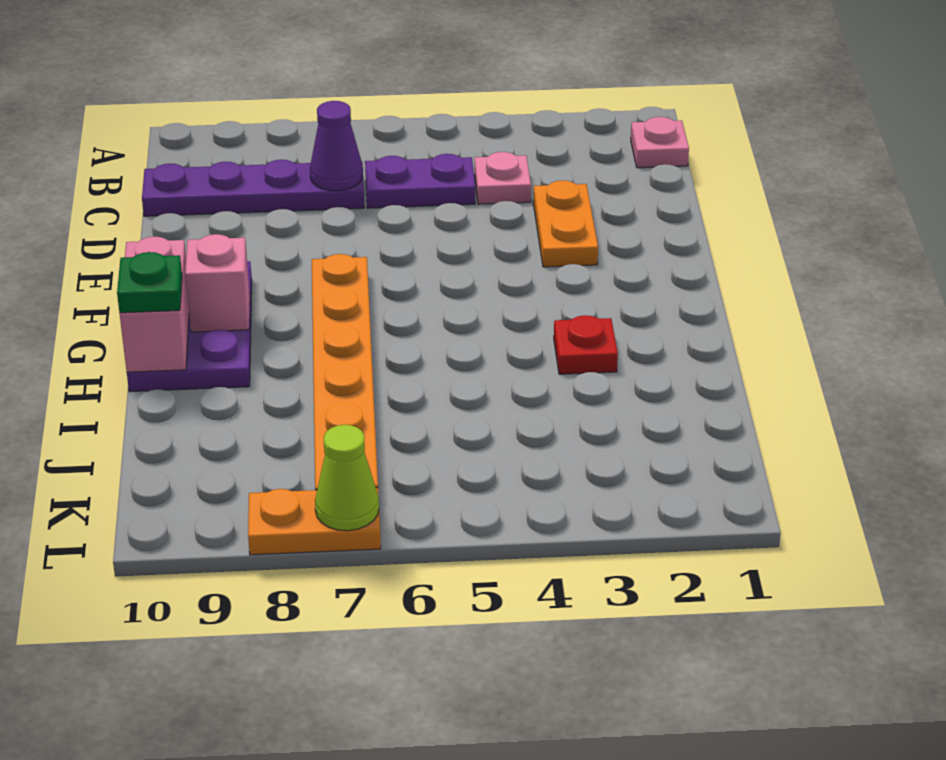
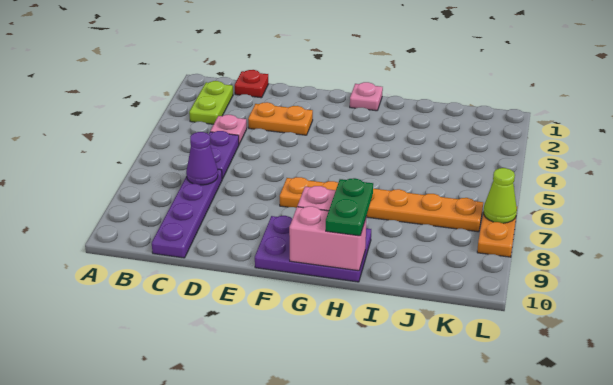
pink 1x1 plate [631,117,689,168] -> pink 1x1 plate moved to [350,82,383,111]
none -> lime 1x2 plate [189,81,233,124]
red 1x1 plate [554,315,618,374] -> red 1x1 plate moved to [235,70,269,98]
green 1x1 plate [117,252,182,313] -> green 1x2 plate [326,178,373,236]

